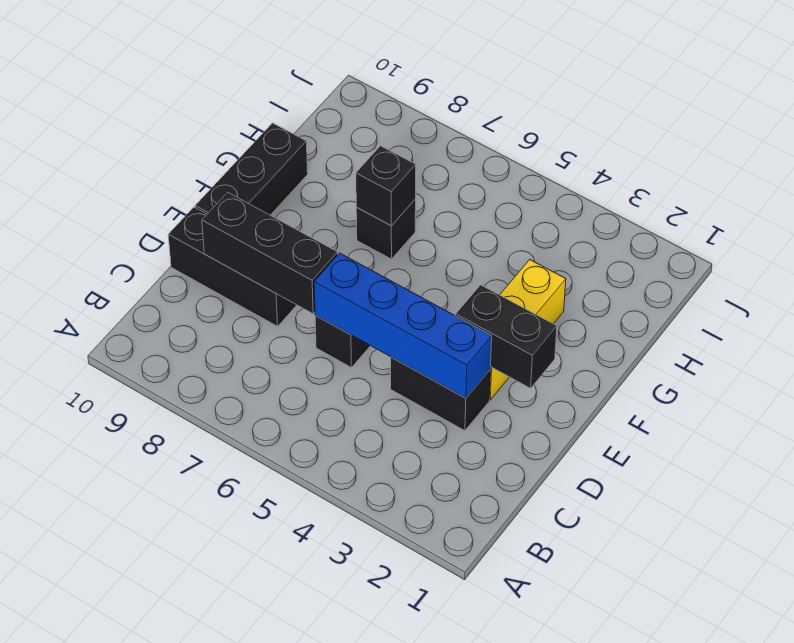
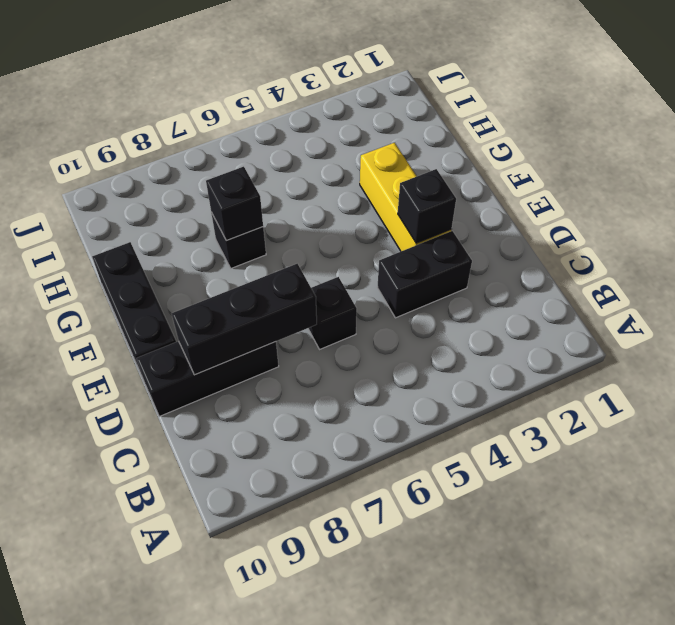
blue 1x4 brick [314,253,492,398] -> none
black 1x2 brick [456,285,557,388] -> black 1x1 brick [398,169,456,243]

